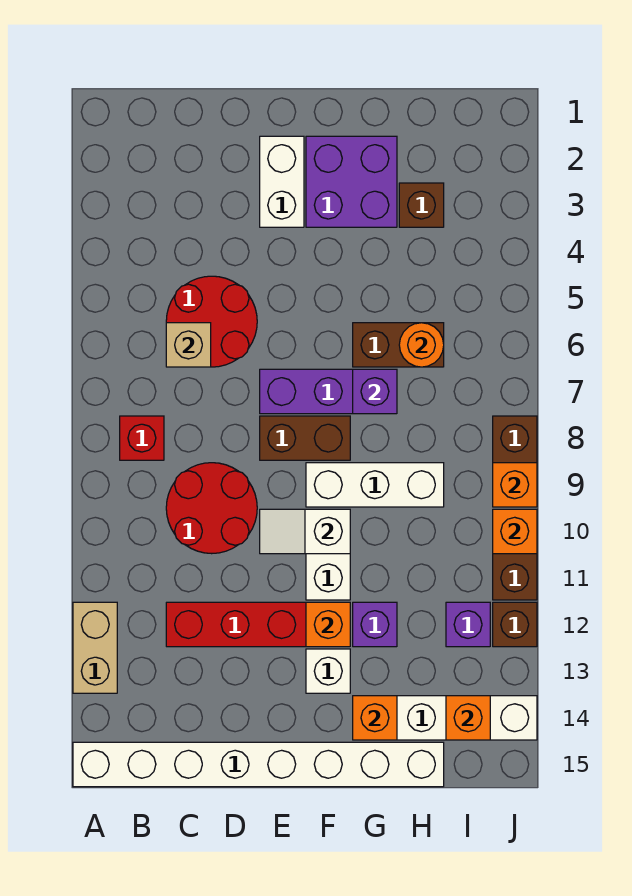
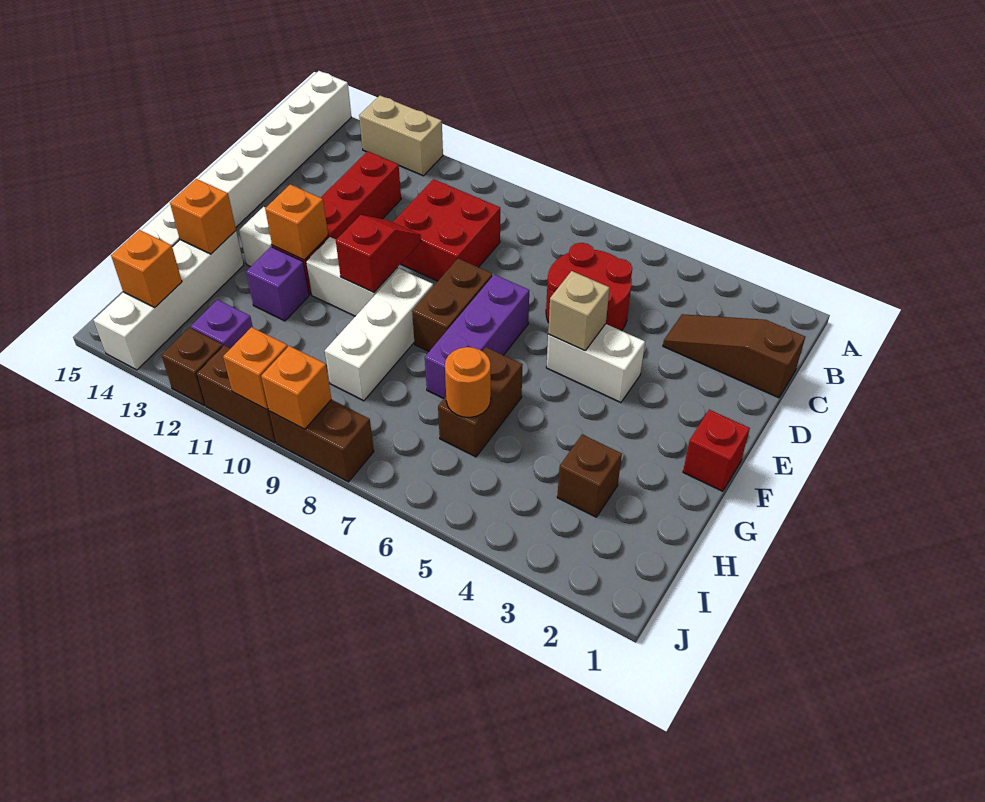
red 1x1 brick [120,416,164,460] -> red 1x1 brick moved to [683,410,750,491]
none -> brown 1x3 slope [663,314,805,398]
tan 1x1 brick [166,323,211,367] -> tan 1x1 brick moved to [548,271,610,350]
red 2x2 round brick [166,463,257,554] -> red 2x2 brick [393,179,500,281]
white 1x2 brick [260,136,304,227] -> white 1x2 brick moved to [546,324,645,403]
white 1x2 slope [260,509,350,554] -> red 1x2 slope [336,215,421,293]
purple 2x2 brick [306,136,397,227] -> none
purple 1x1 brick [353,369,397,414] -> none

